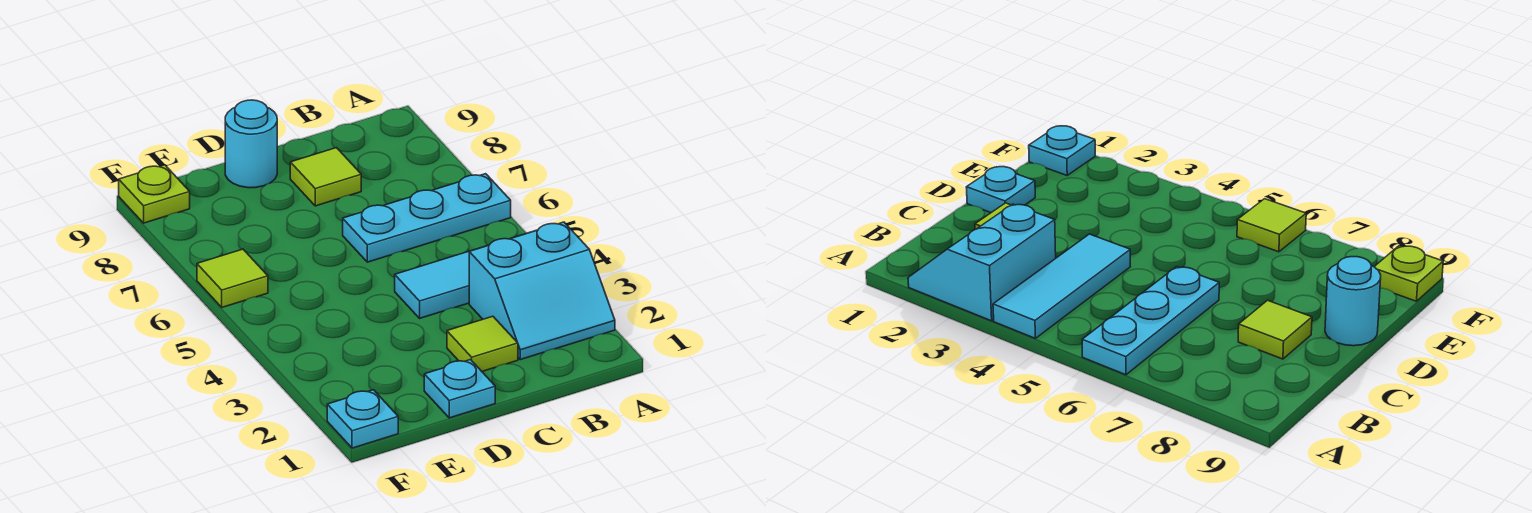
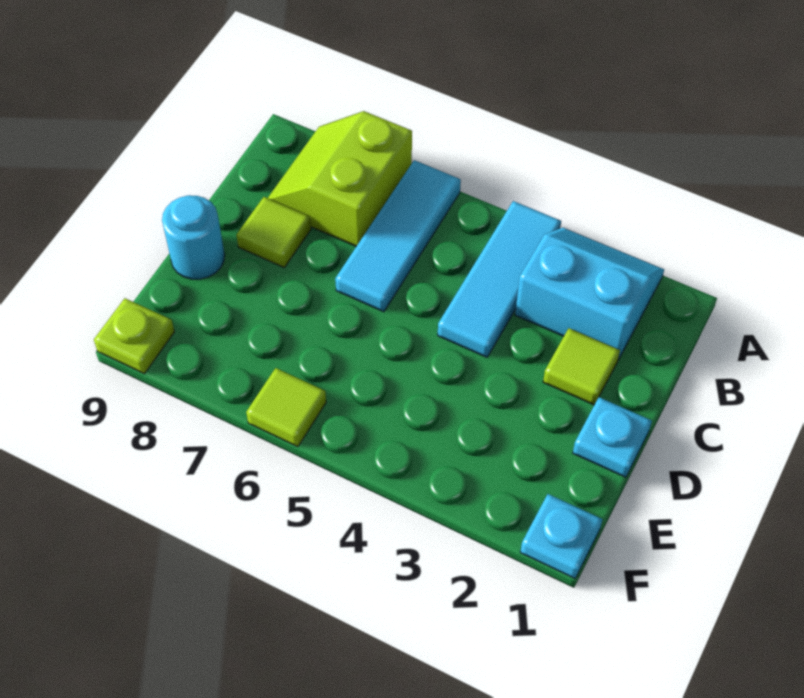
cyan 2x2 slope [469,222,615,360] -> cyan 2x2 slope turned to [515,228,664,360]
cyan 1x3 plate [343,174,511,262] -> cyan 1x3 tile [335,160,461,312]
none -> lime 2x2 slope [268,111,412,246]

